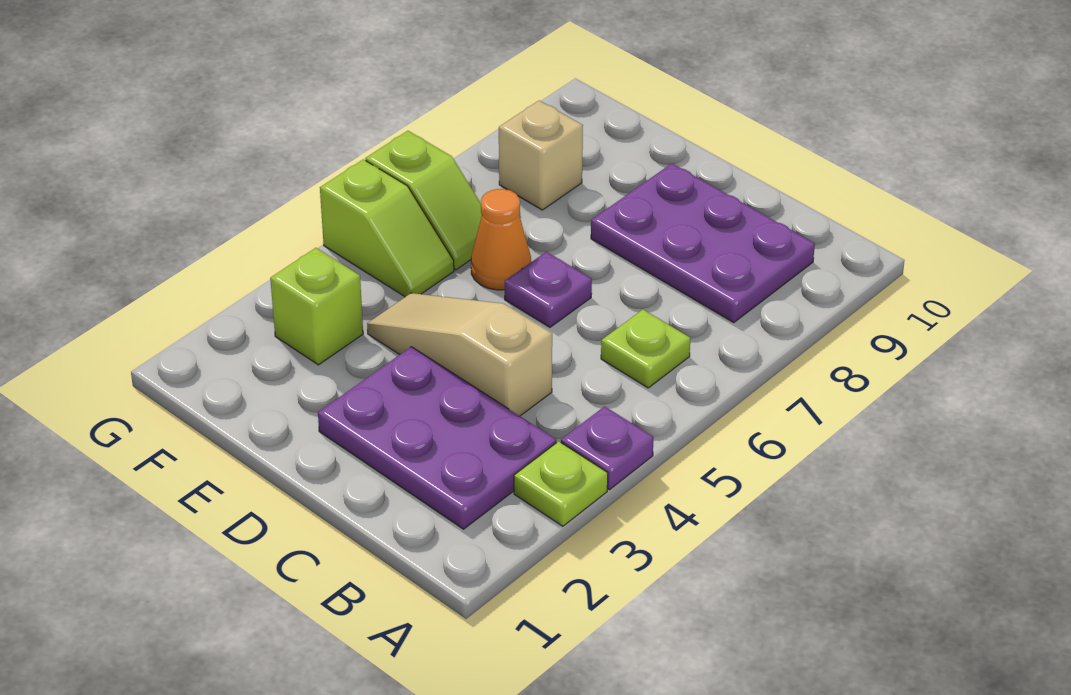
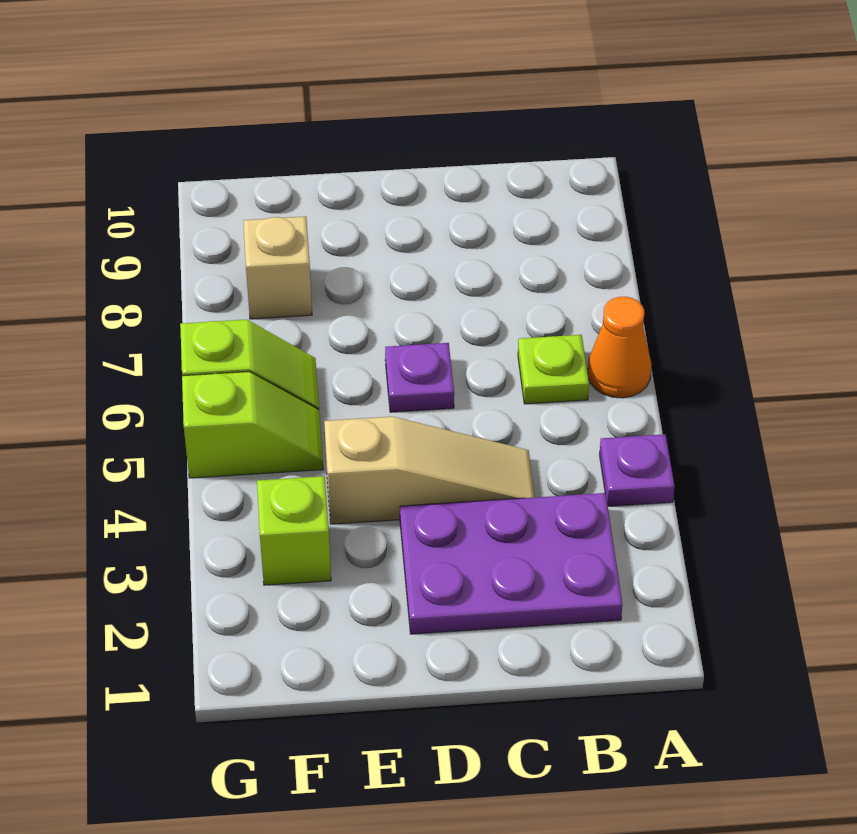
lime 1x1 plate [514,441,608,526] -> none
purple 2x3 plate [591,163,815,322] -> none
tan 1x3 slope [367,293,552,416] -> tan 1x3 slope turned to [324,417,535,524]
orange 1x1 cone [471,189,531,290] -> orange 1x1 cone moved to [588,297,651,398]

